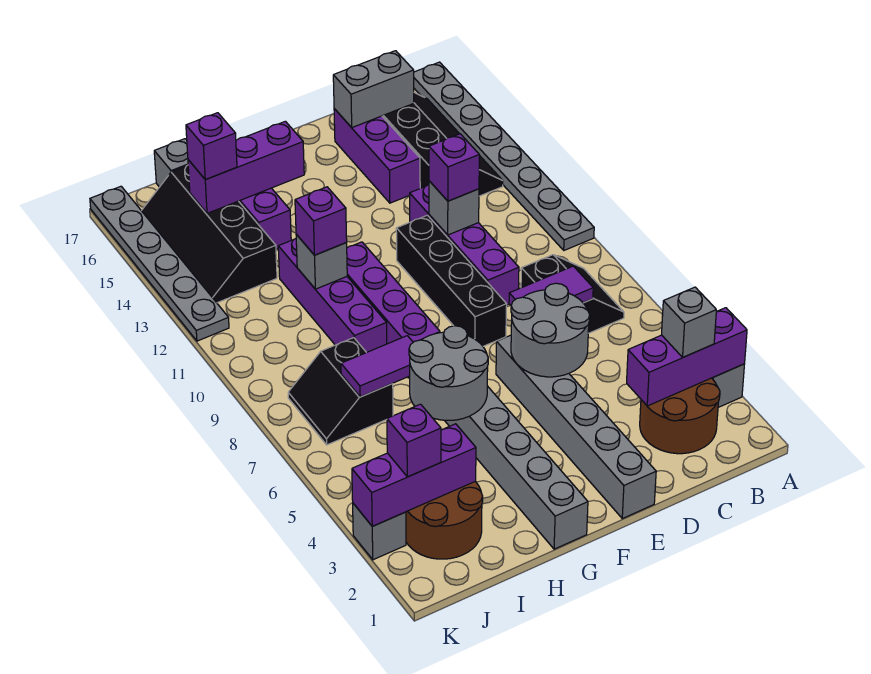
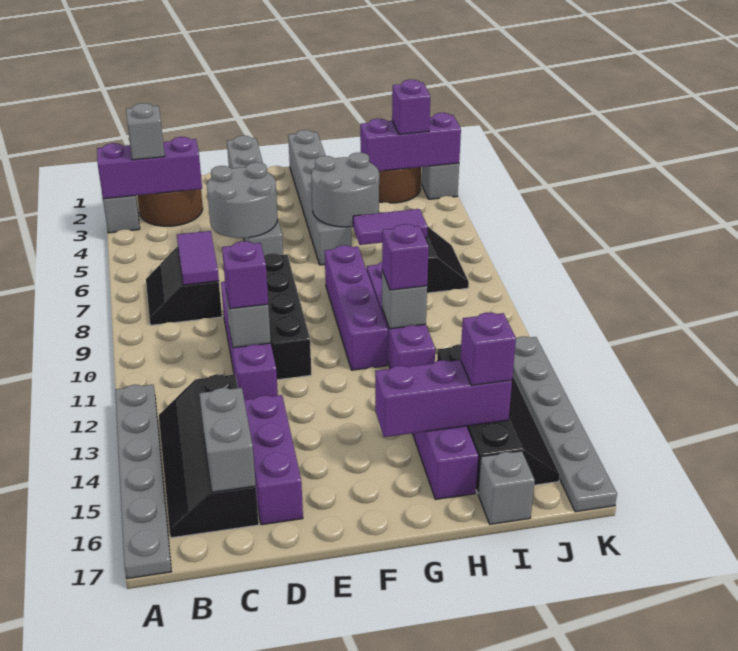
grey 1x8 plate [414,62,594,250] -> grey 1x6 plate [115,385,172,579]
purple 1x2 tile [509,266,593,305] -> purple 1x2 tile turned to [177,231,219,285]
grey 1x2 brick [333,51,414,128] -> grey 1x2 brick turned to [199,388,256,492]

